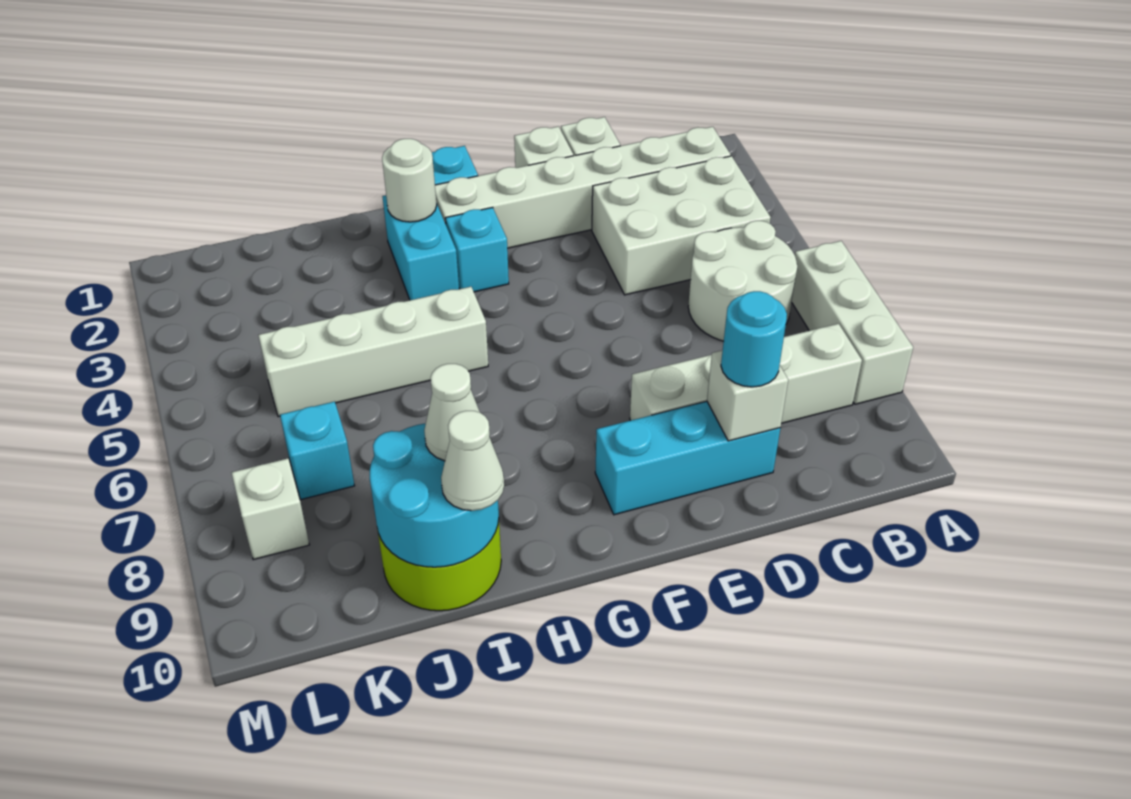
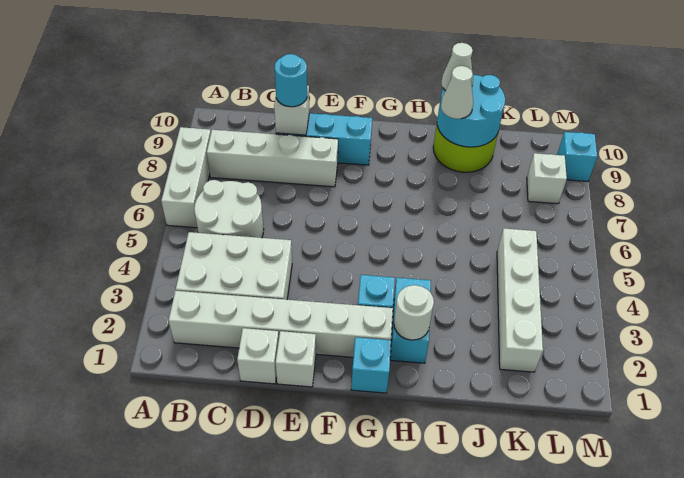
white 1x4 brick [258,287,488,417] -> white 1x4 brick turned to [497,228,543,372]
cyan 1x1 brick [280,401,355,499] -> cyan 1x1 brick moved to [557,132,597,182]

